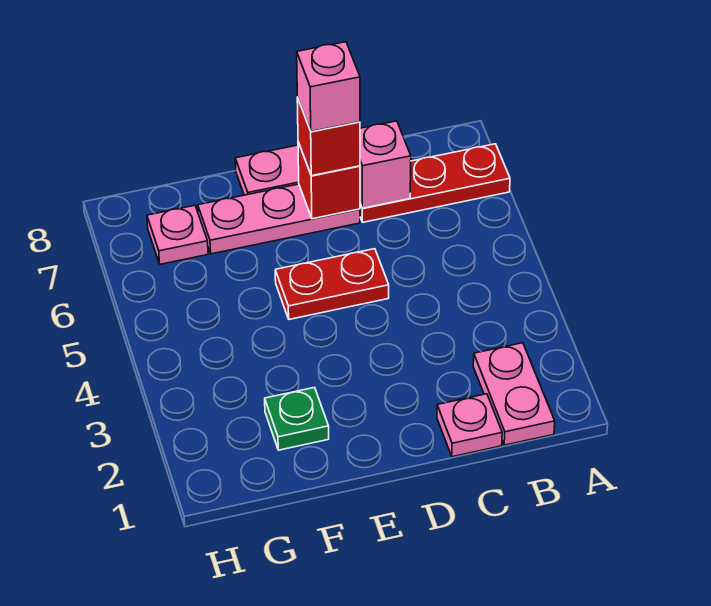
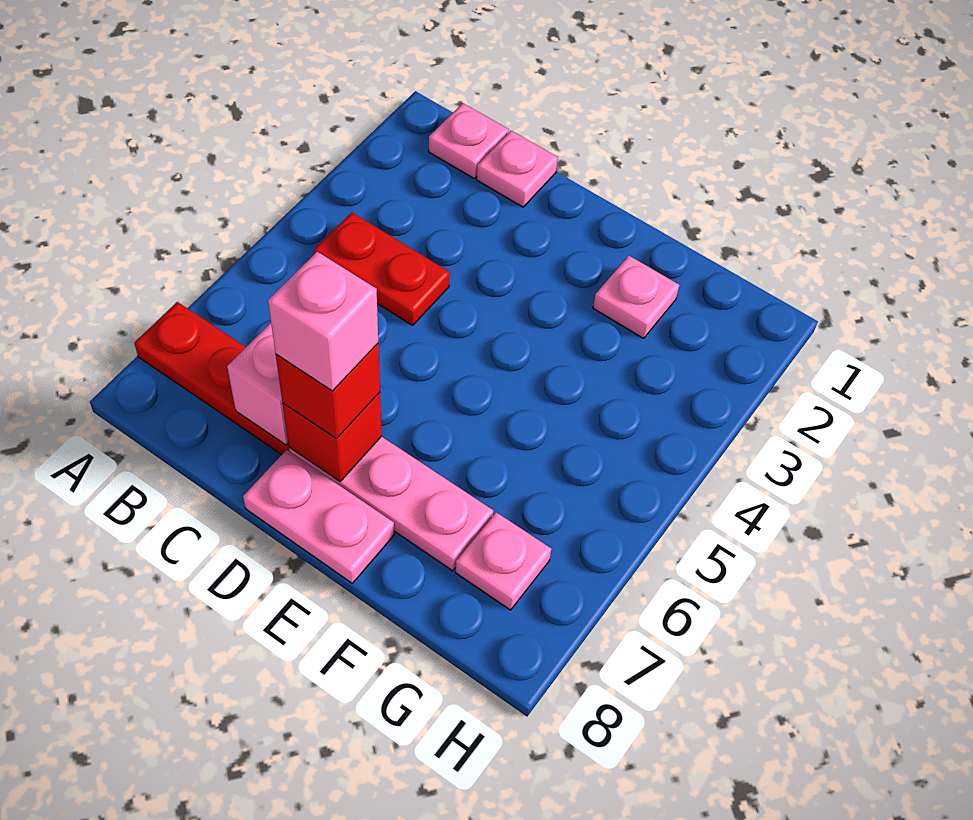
pink 1x2 plate [473,343,555,445] -> pink 1x1 plate [429,103,509,178]
red 1x2 plate [275,249,389,319] -> red 1x2 plate moved to [314,212,450,326]
green 1x1 plate [265,388,329,450] -> pink 1x1 plate [593,256,679,338]

